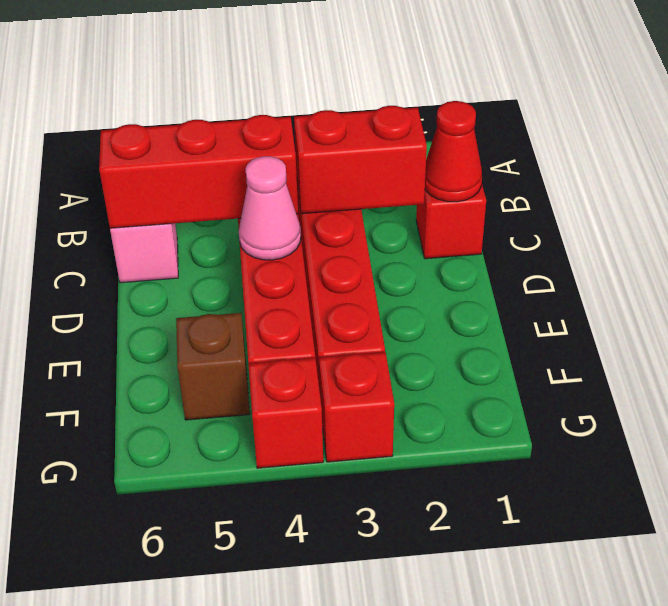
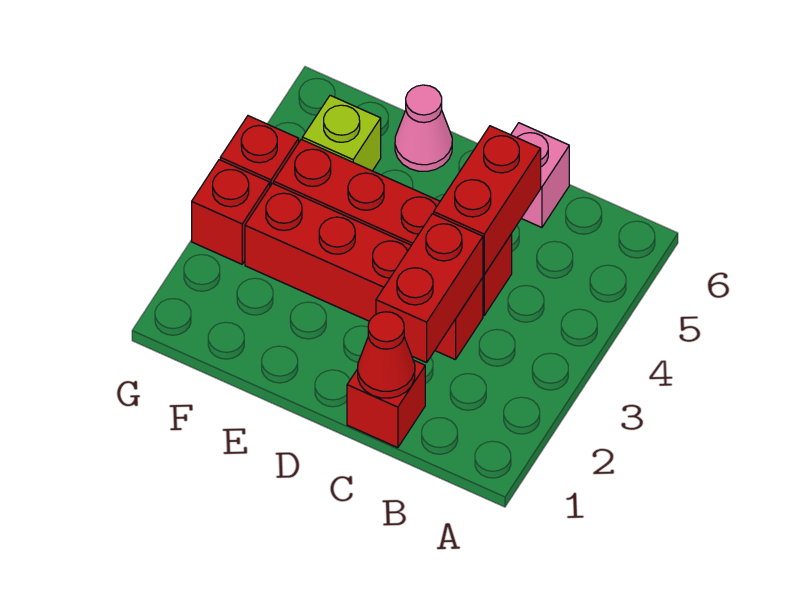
red 1x3 brick [99,115,298,228] -> red 1x2 brick [434,126,541,275]
pink 1x1 cone [239,156,301,260] -> pink 1x1 cone moved to [395,85,452,171]
brown 1x1 brick [176,313,250,420] -> lime 1x1 brick [302,95,381,171]

